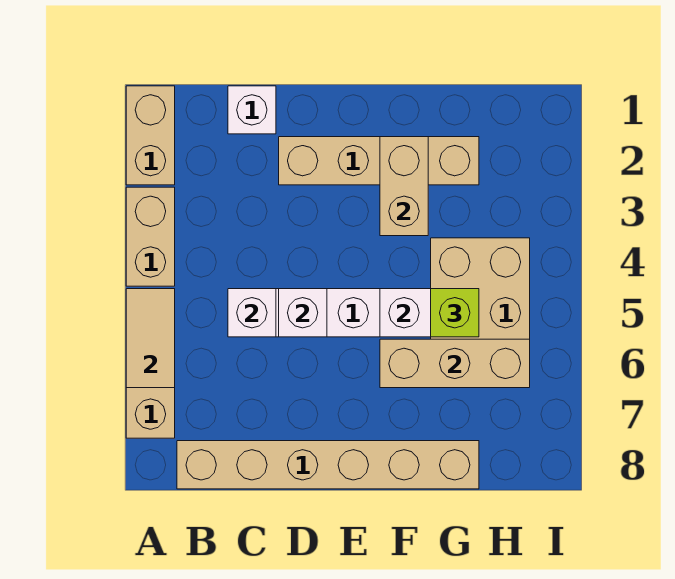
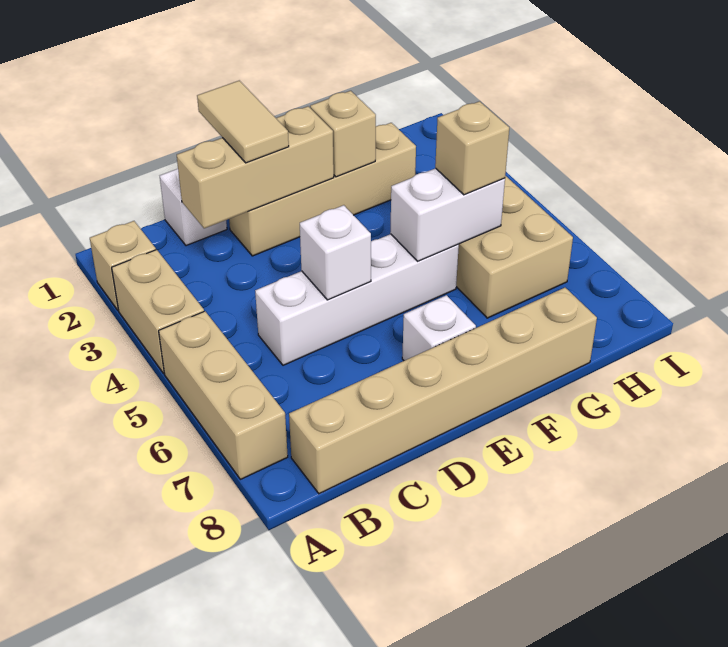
tan 1x2 brick [126,86,175,185] -> tan 1x1 brick [90,221,156,310]
tan 1x2 tile [126,289,175,388] -> tan 1x2 tile moved to [197,81,289,163]
white 1x1 brick [228,289,276,337] -> white 1x1 brick moved to [402,295,476,361]
tan 1x2 brick [380,137,428,236] -> tan 1x1 brick [310,91,376,177]
tan 1x3 brick [380,339,530,388] -> tan 1x3 brick moved to [177,106,334,228]
lime 1x1 brick [431,289,479,337] -> tan 1x1 brick [435,101,509,195]

